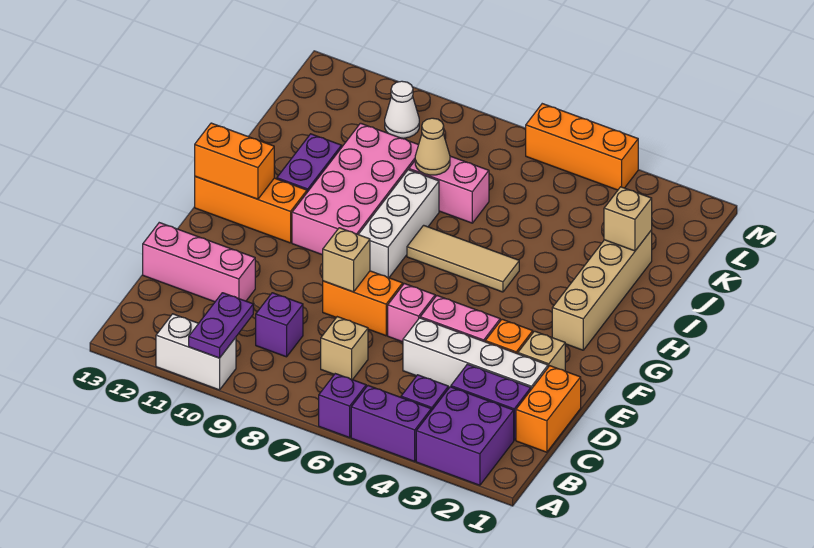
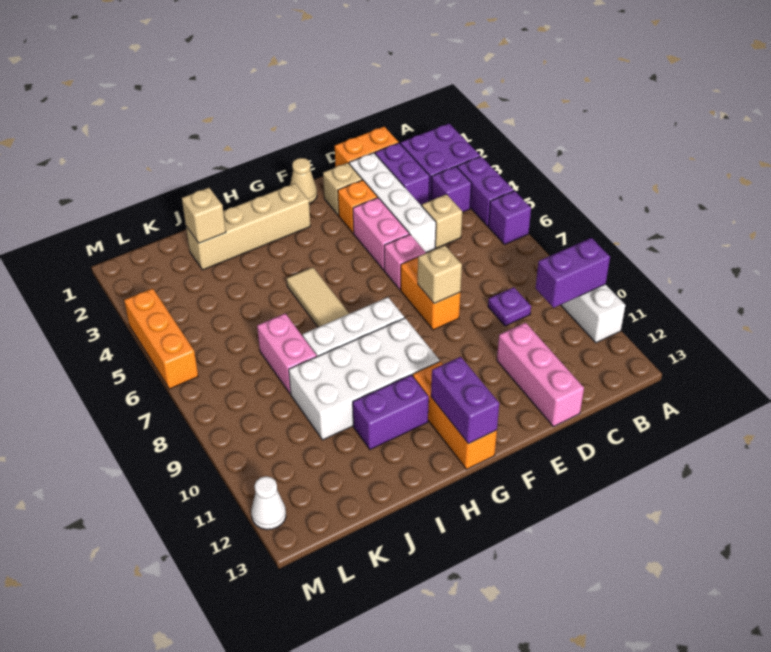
purple 1x2 plate [189,293,253,358] -> purple 1x2 brick [536,238,610,308]
tan 1x1 brick [321,317,368,380] -> tan 1x1 brick moved to [422,194,462,248]
purple 1x1 brick [256,293,303,357] -> purple 1x1 plate [488,287,531,326]
pink 2x4 brick [292,123,418,255] -> white 2x4 brick [289,318,440,440]
orange 1x2 brick [195,123,274,199] -> purple 1x2 brick [431,357,499,444]
tan 1x1 cone [415,118,450,175] -> tan 1x1 cone moved to [290,158,317,204]
white 1x1 cone [385,81,419,138] -> white 1x1 cone moved to [251,476,286,530]

